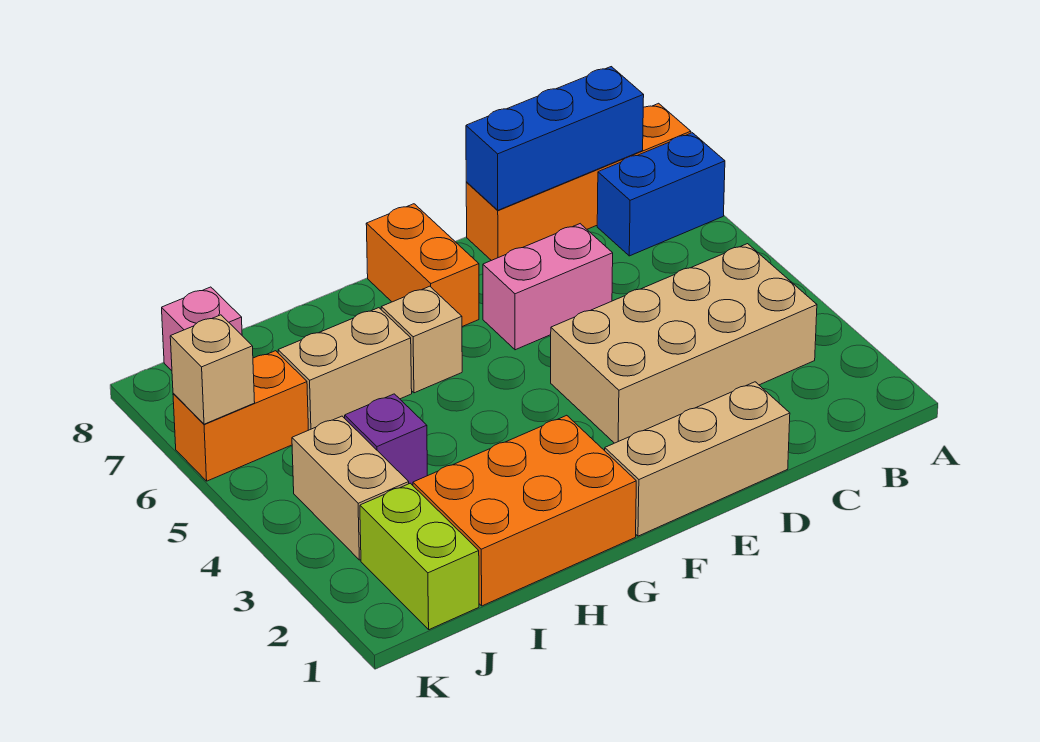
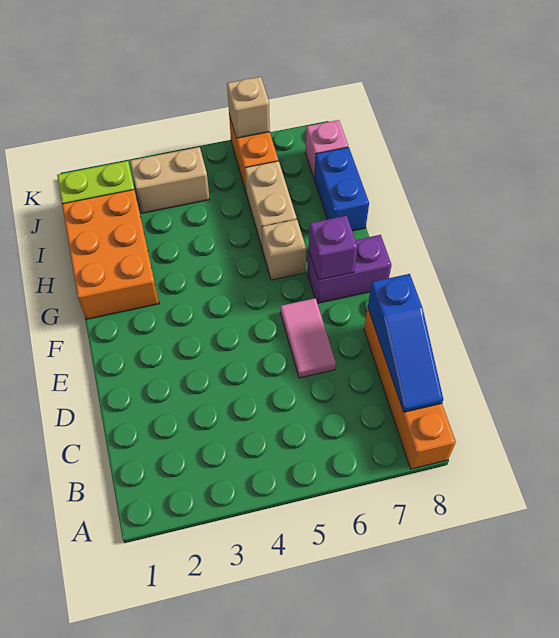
blue 1x2 brick [597,133,725,256] -> blue 1x2 brick moved to [314,147,369,231]
tan 2x4 brick [551,244,817,443] -> none
blue 1x3 brick [466,67,644,210] -> blue 1x3 slope [368,274,443,412]
tan 1x3 brick [605,382,790,536] -> none
pink 1x2 brick [483,224,613,350] -> pink 1x2 tile [280,298,336,378]
orange 1x2 brick [366,204,479,327] -> purple 1x2 brick [307,235,391,303]
purple 1x1 brick [345,394,427,485] -> purple 1x1 brick moved to [309,216,358,280]

